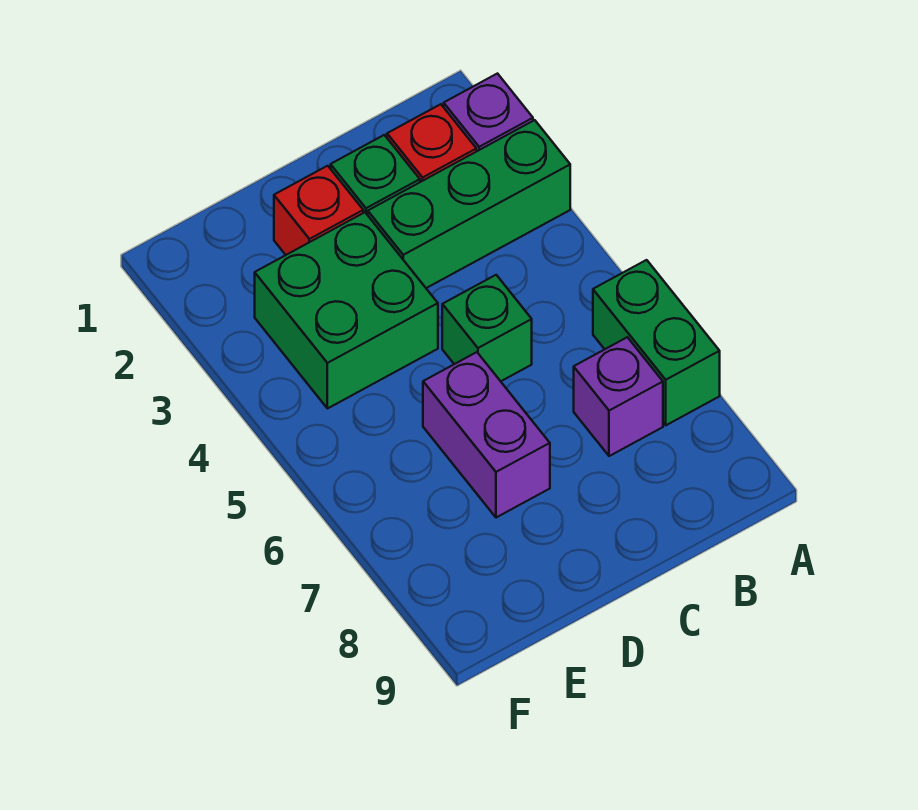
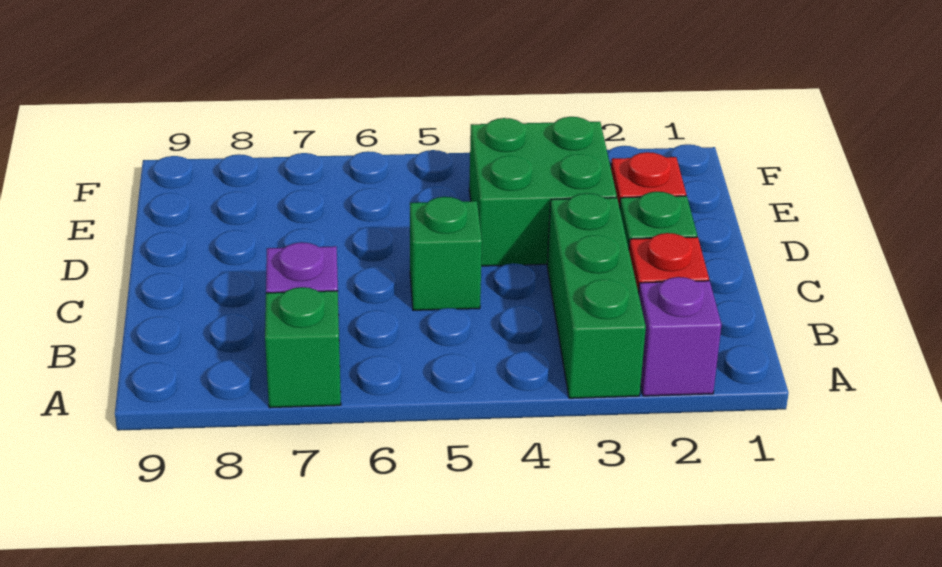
green 1x2 brick [593,260,720,425] -> green 1x1 brick [265,287,341,408]
purple 1x2 brick [423,352,550,518] -> none

